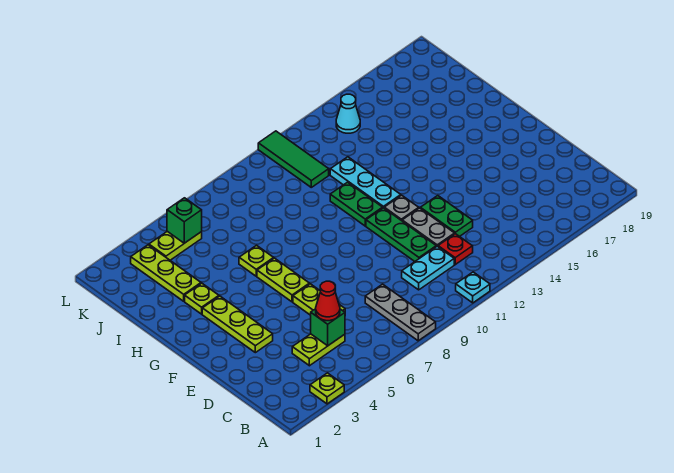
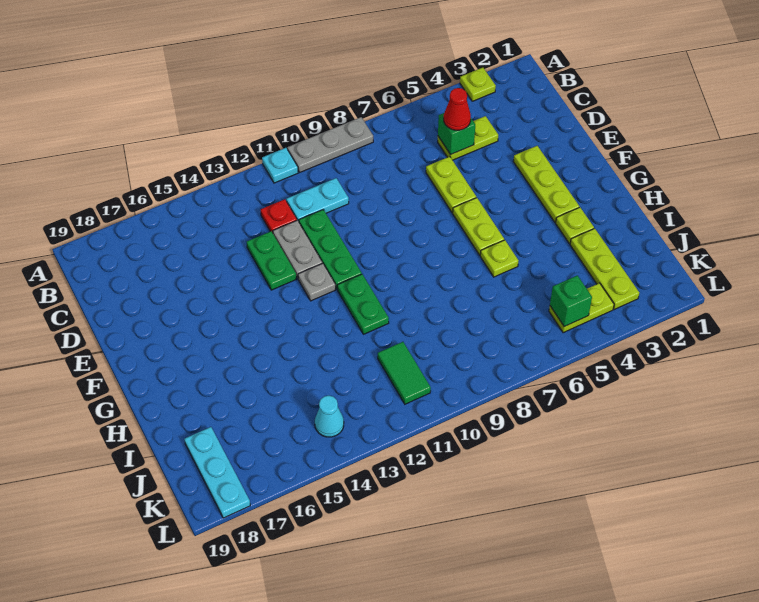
grey 1x3 plate [365,284,436,341] -> grey 1x3 plate turned to [287,117,373,173]
cyan 1x3 plate [330,157,401,208] -> cyan 1x3 plate moved to [184,427,250,518]
green 1x3 tile [258,131,329,187] -> green 1x2 tile [378,342,431,404]

